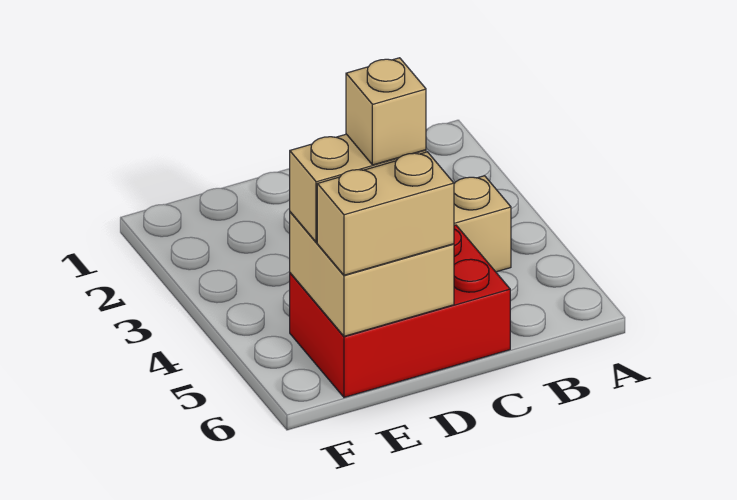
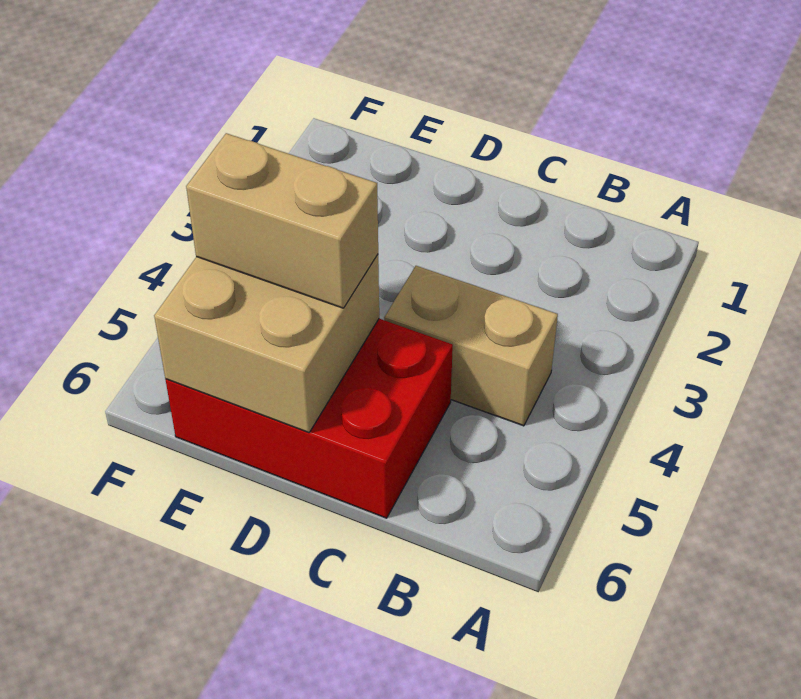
tan 1x1 brick [346,58,426,165] -> none
tan 1x2 brick [317,152,454,275] -> none

